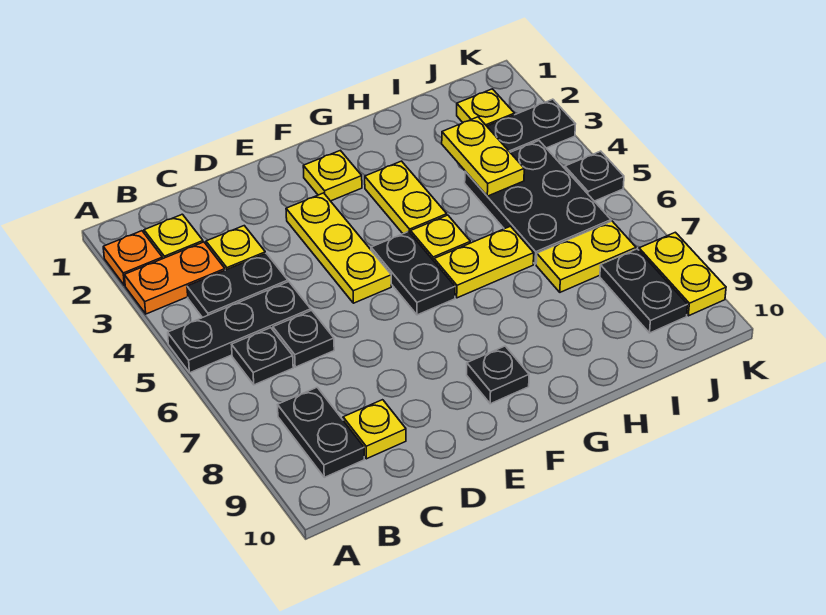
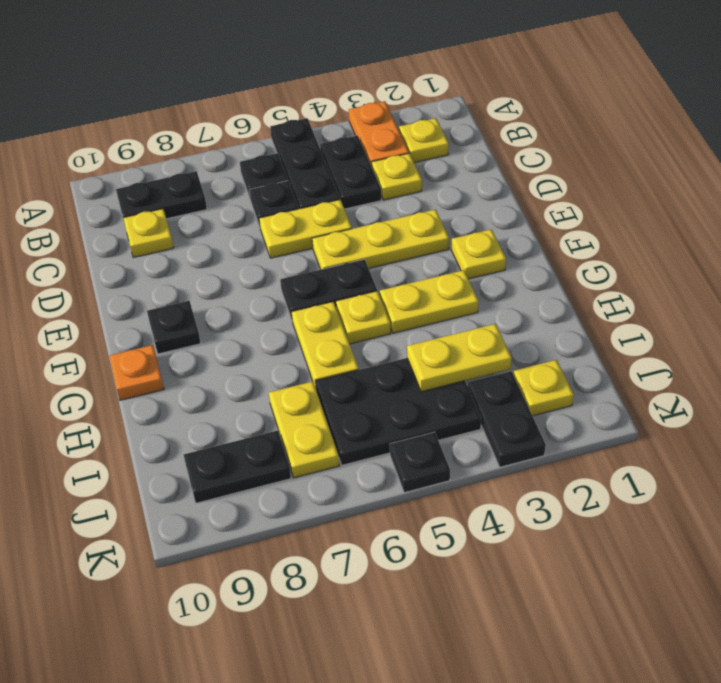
orange 1x1 plate [103,231,162,285] -> orange 1x1 plate moved to [109,345,164,400]
yellow 1x2 plate [639,232,726,316] -> yellow 1x2 plate moved to [259,200,352,258]

